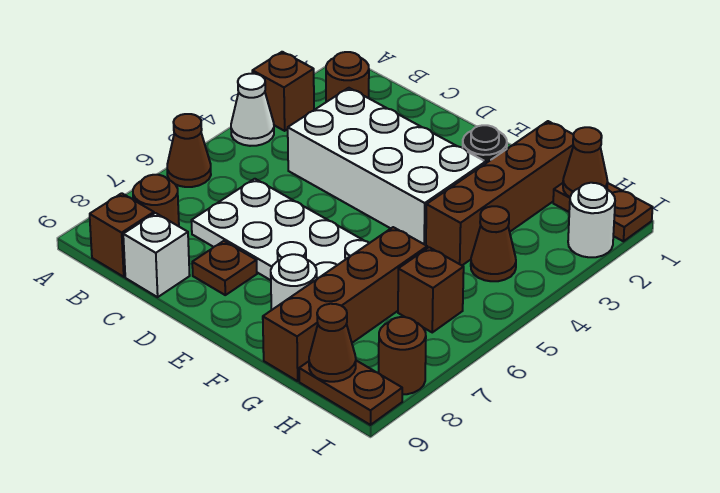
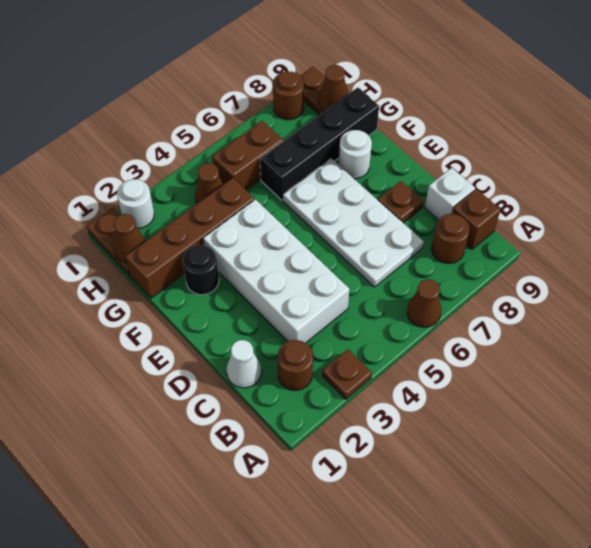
brown 1x1 brick [252,52,314,131] -> brown 1x1 plate [322,349,372,399]
white 1x1 cone [231,74,274,146] -> white 1x1 cone moved to [226,340,261,388]
brown 1x4 brick [263,227,427,381] -> black 1x4 brick [260,88,379,200]
brown 1x1 brick [398,247,464,332] -> brown 1x2 brick [212,121,283,190]

